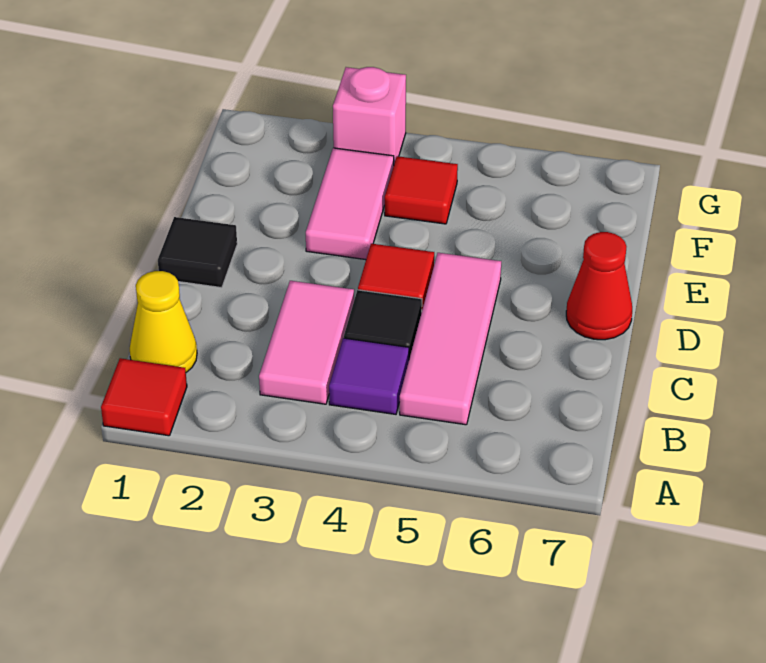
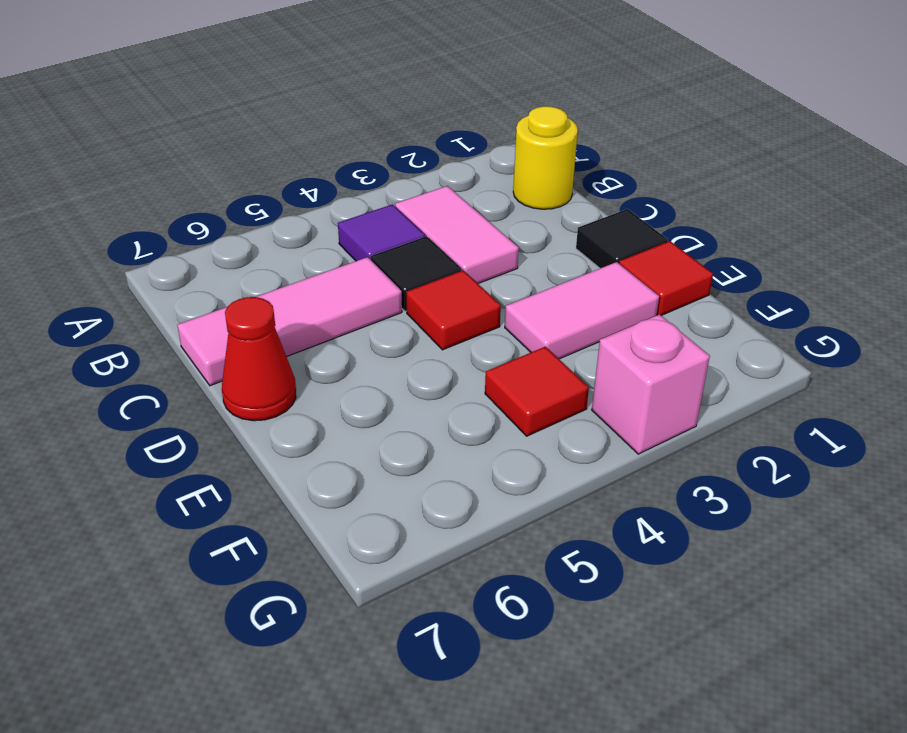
red 1x1 tile [101,358,187,436] -> red 1x1 tile moved to [619,241,713,315]
yellow 1x1 cone [130,271,197,372] -> yellow 1x1 round brick [513,106,578,209]
pink 1x3 tile [400,253,501,425] -> pink 1x3 tile turned to [177,257,402,386]
pink 1x2 tile [306,148,394,260] -> pink 1x2 tile turned to [505,262,659,359]

